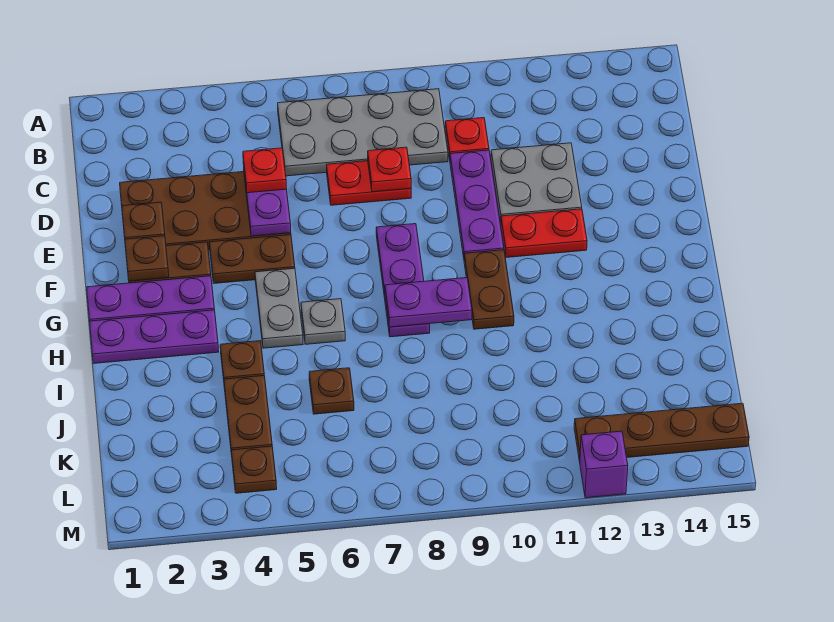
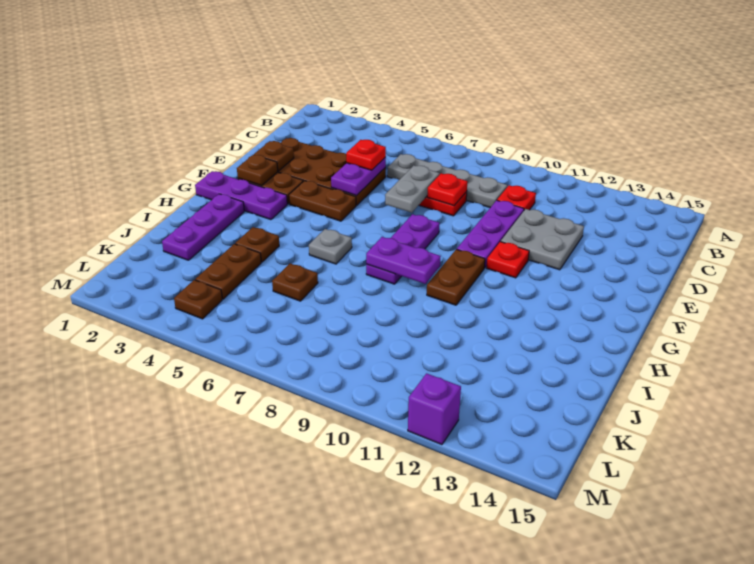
grey 2x4 plate [278,89,448,176] -> grey 1x4 plate [387,154,507,208]
red 1x2 plate [501,209,587,257] -> red 1x1 plate [486,242,529,278]
grey 1x2 plate [255,268,303,348] -> grey 1x2 plate moved to [385,165,440,213]
purple 1x3 plate [90,310,219,363] -> purple 1x3 plate turned to [162,194,244,260]
brown 1x4 plate [574,403,749,462] -> none

